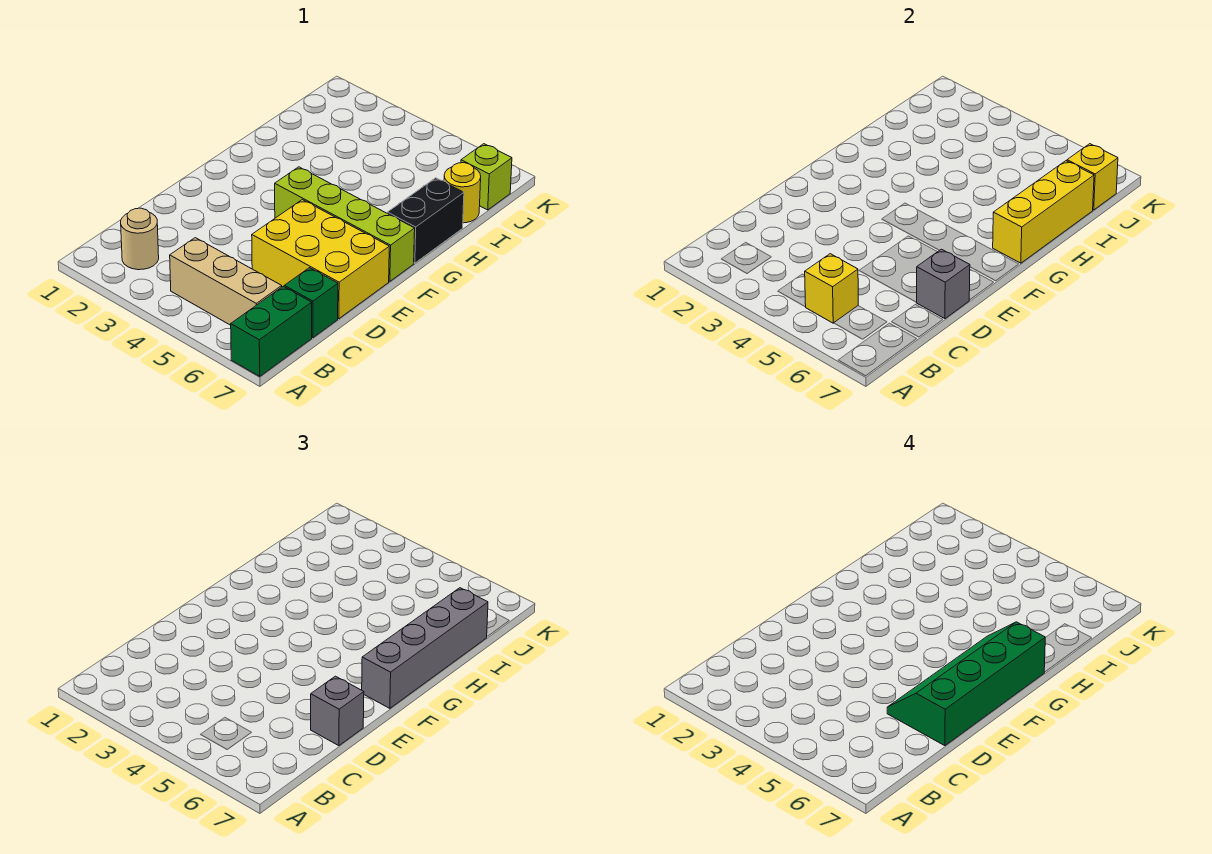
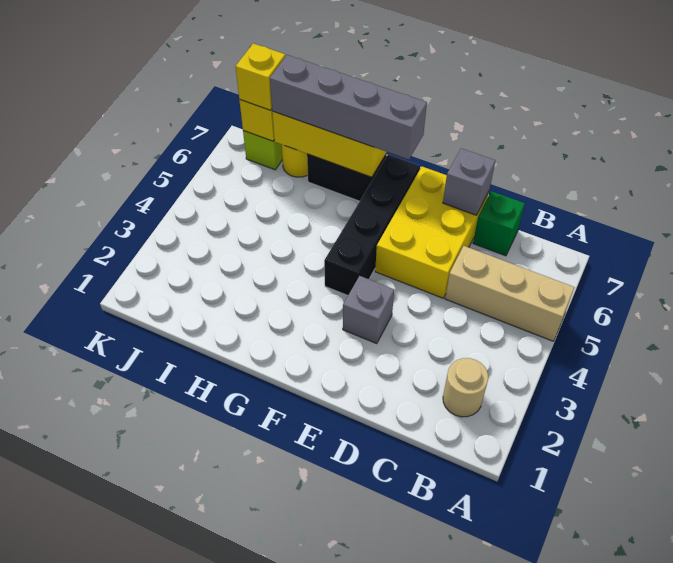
green 1x2 brick [231,286,312,376] -> none
tan 1x3 brick [170,238,282,325] -> tan 1x3 brick turned to [445,246,575,341]
yellow 1x1 brick [805,254,858,323] -> yellow 1x1 brick moved to [236,43,285,110]
green 2x4 slope [887,622,1045,746] -> none
grey 1x1 brick [311,676,364,746] -> grey 1x1 brick moved to [343,276,394,344]
lime 1x4 brick [275,167,415,281] -> black 1x4 brick [324,154,420,295]

